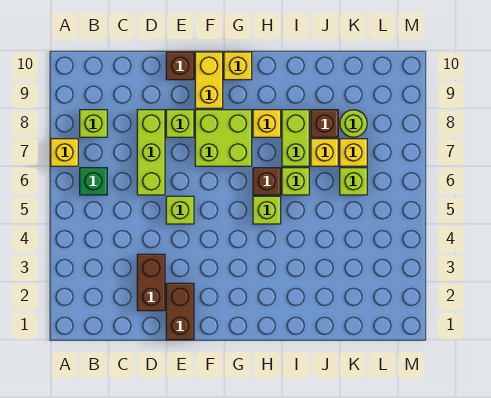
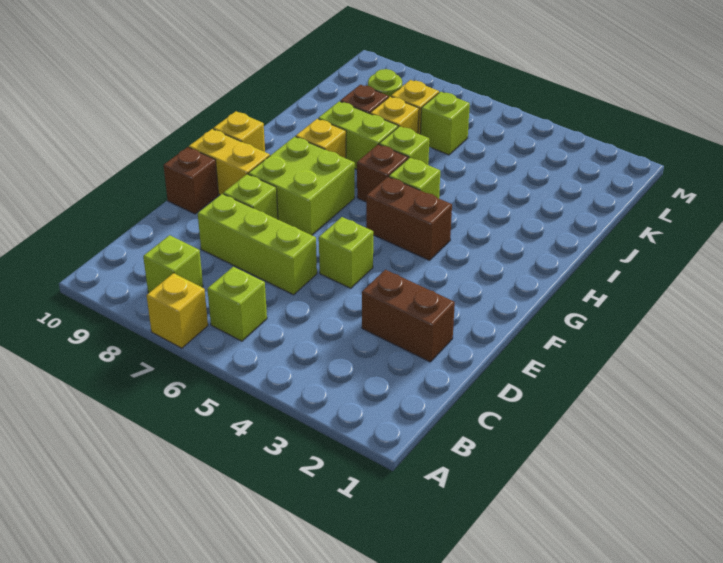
green 1x1 brick [80,168,107,195] -> lime 1x1 brick [207,267,267,341]
brown 1x2 brick [166,283,194,340] -> brown 1x2 brick moved to [366,177,452,260]

